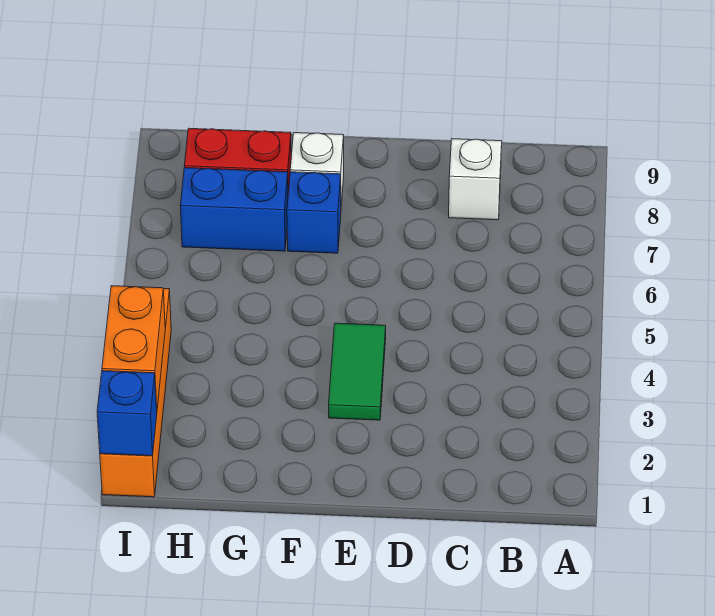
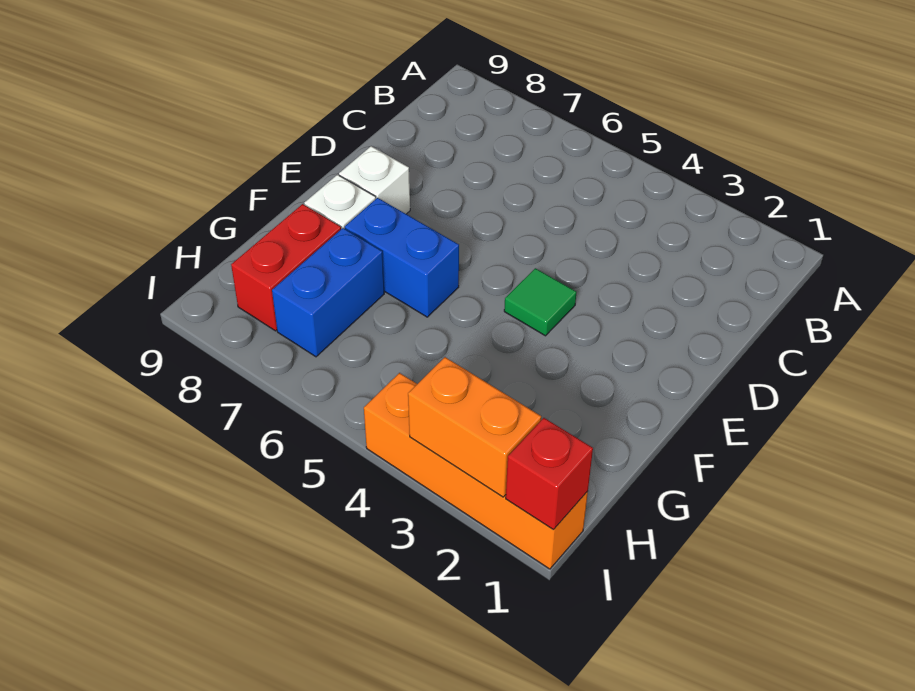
white 1x1 brick [449,139,502,220] -> white 1x1 brick moved to [339,146,410,214]
green 1x2 tile [329,323,386,420] -> green 1x1 tile [504,268,576,336]
blue 1x1 brick [287,172,341,253] -> blue 1x2 brick [345,198,459,317]
blue 1x1 brick [97,371,157,456] -> red 1x1 brick [506,418,593,530]

